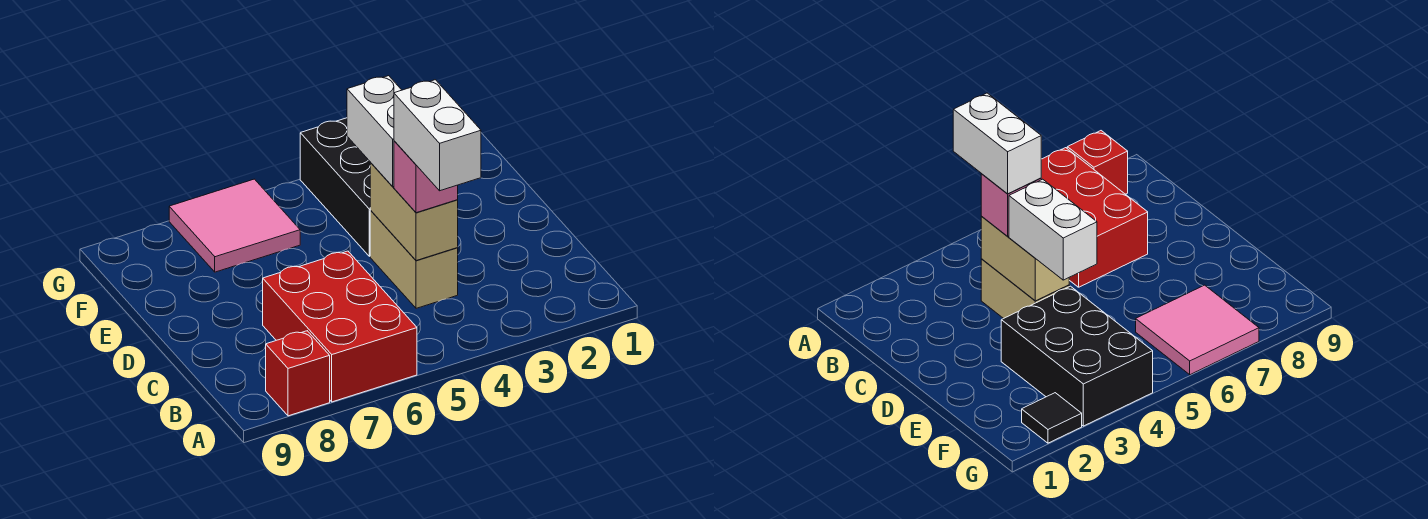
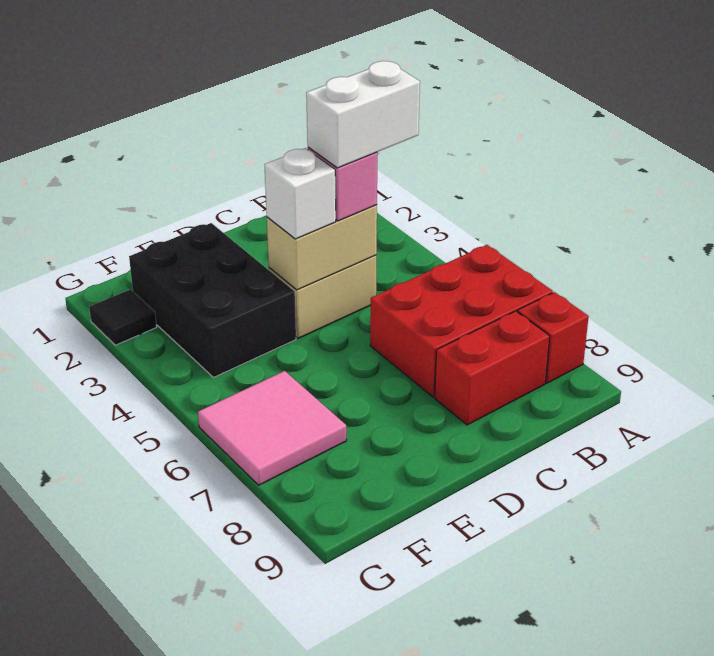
none -> red 1x2 brick [435,311,550,425]
white 1x2 brick [347,76,401,187] -> white 1x1 brick [265,148,336,239]
black 2x3 brick [300,118,371,256] -> black 2x3 brick turned to [129,223,296,377]

